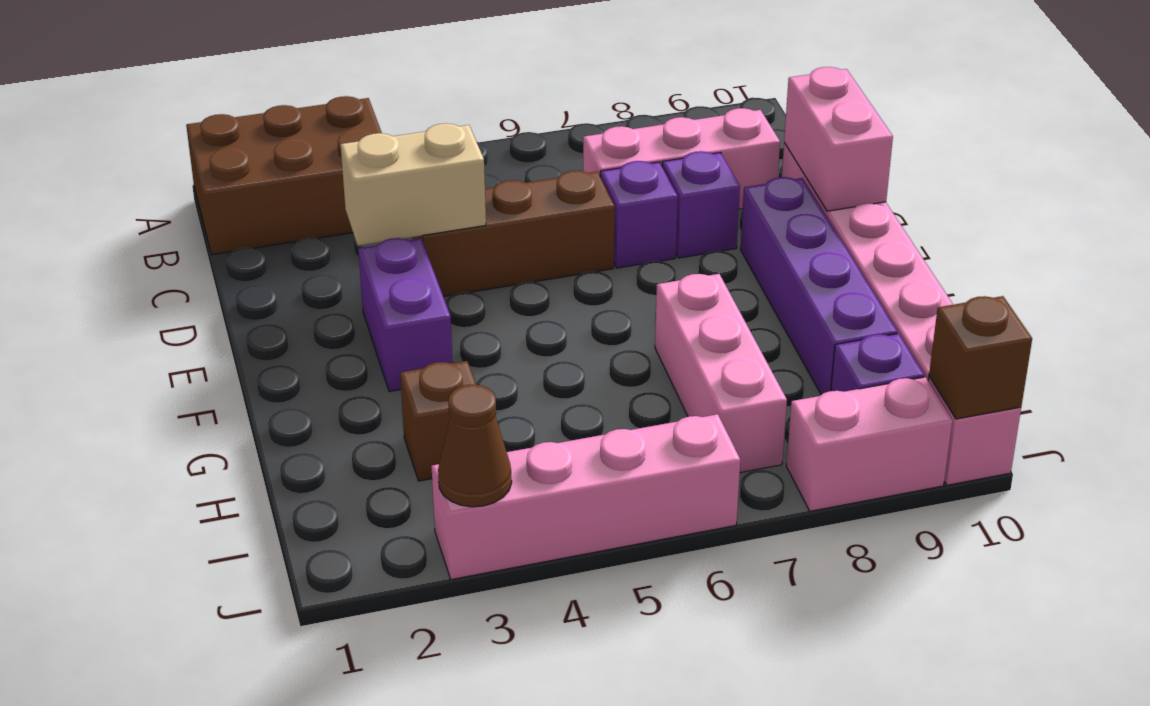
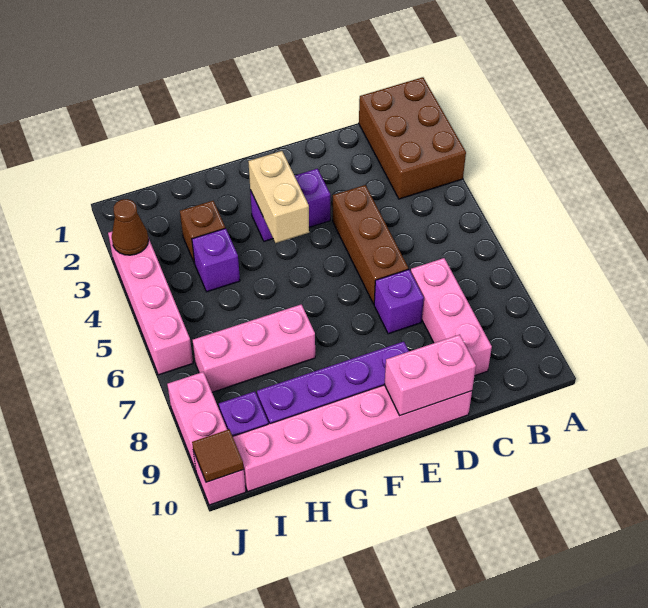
tan 1x2 brick [340,123,486,246] -> tan 1x2 brick moved to [248,151,309,243]
purple 1x1 brick [662,151,740,258] -> purple 1x1 brick moved to [192,228,240,292]
brown 1x1 brick [929,296,1032,419] -> brown 1x1 tile [192,429,244,482]

